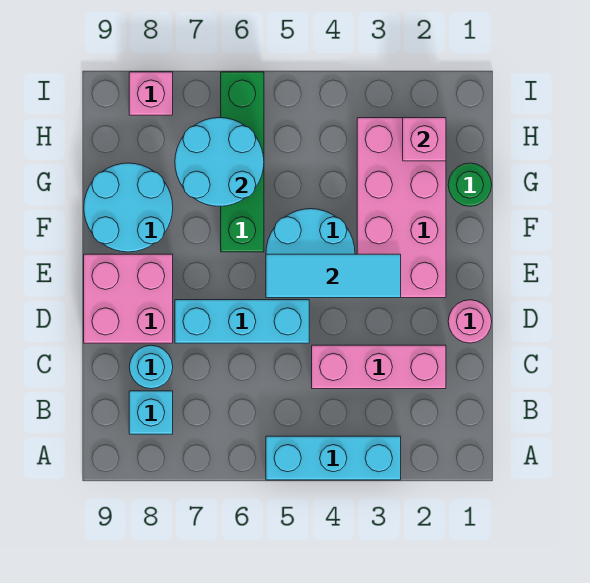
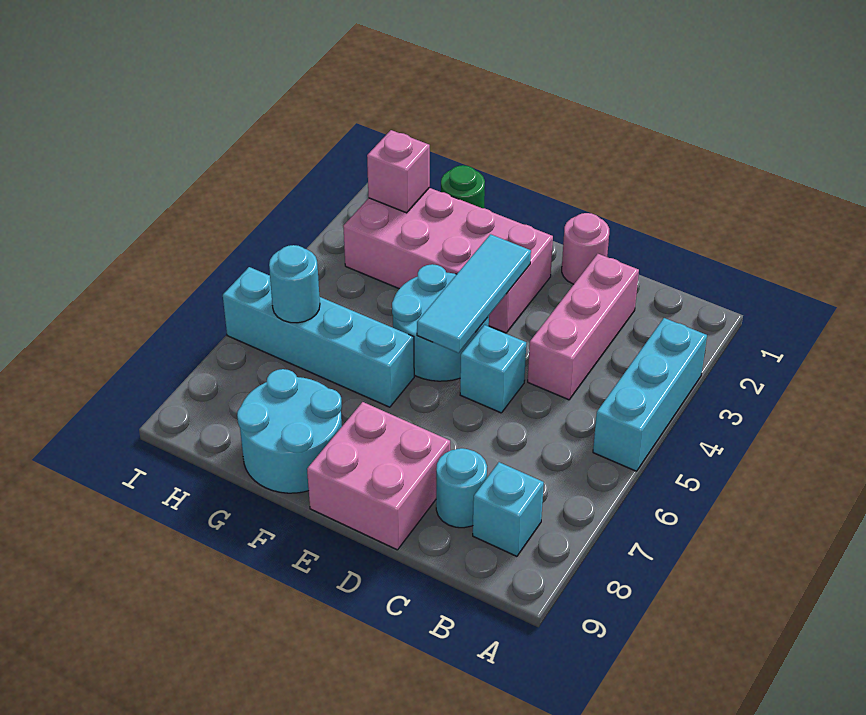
cyan 1x3 brick [175,300,309,343] -> cyan 1x1 brick [460,325,526,413]
green 1x4 brick [221,72,264,252] -> cyan 1x4 brick [223,267,414,407]
cyan 2x2 round brick [175,118,264,206] -> cyan 1x1 round brick [269,245,320,323]
pink 1x1 brick [129,72,173,115] -> none

